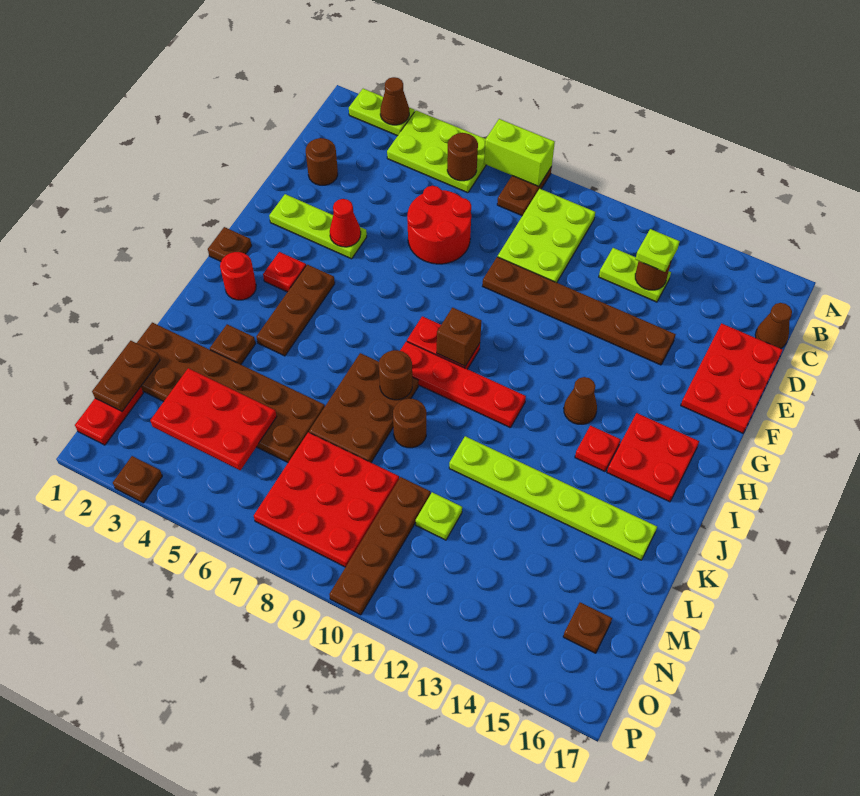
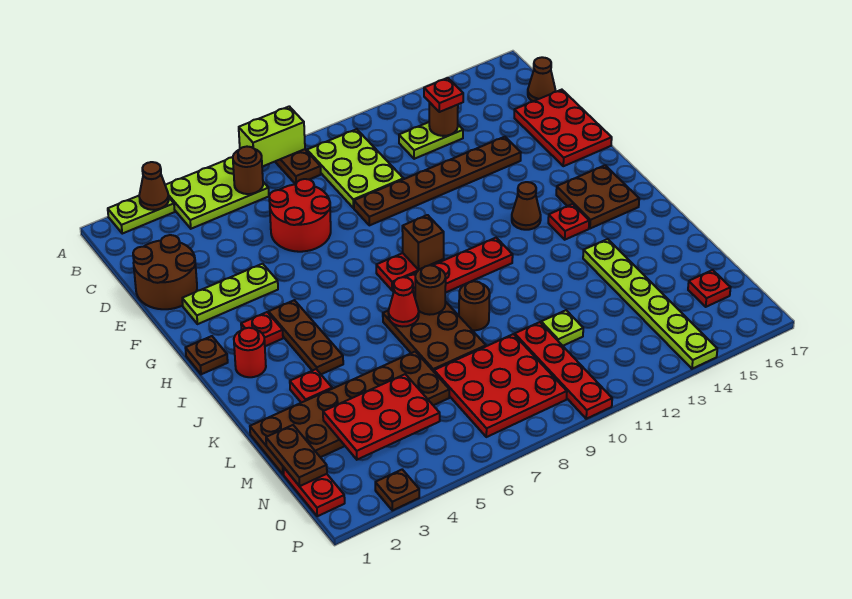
lime 1x1 plate [635,229,680,272] -> red 1x1 plate [424,78,463,112]
brown 1x1 round brick [306,138,338,185] -> brown 2x2 round brick [133,235,197,309]
red 1x1 cone [330,199,361,247] -> red 1x1 cone moved to [388,277,419,327]
red 2x2 plate [607,413,699,502] -> brown 2x2 plate [556,165,639,229]
brown 1x1 plate [210,324,255,364] -> red 1x1 plate [290,369,332,403]
lime 1x6 plate [449,436,657,560] -> lime 1x6 plate turned to [583,239,717,369]
brown 1x4 plate [329,477,430,615] -> red 1x4 plate [515,322,612,419]
brown 1x1 plate [563,603,612,653] -> red 1x1 plate [688,270,731,307]

